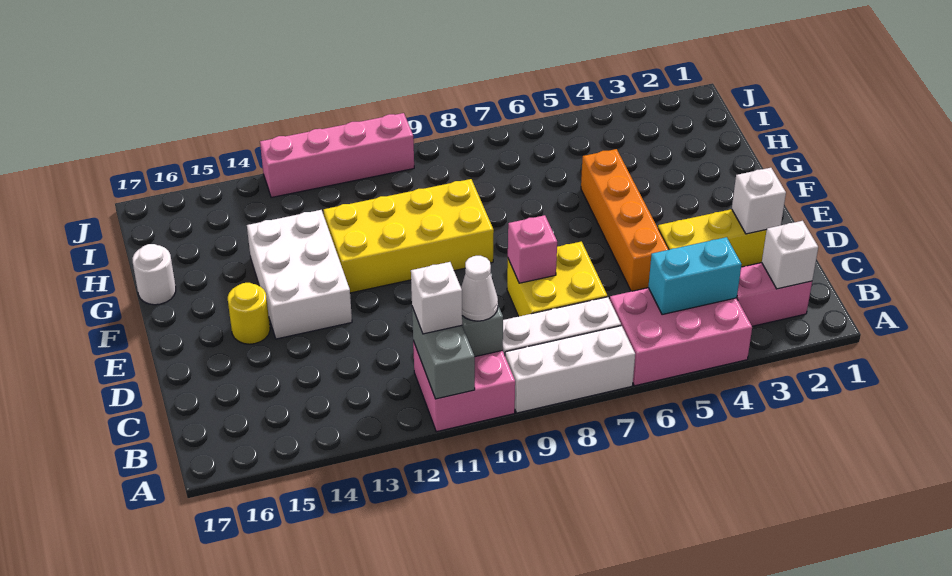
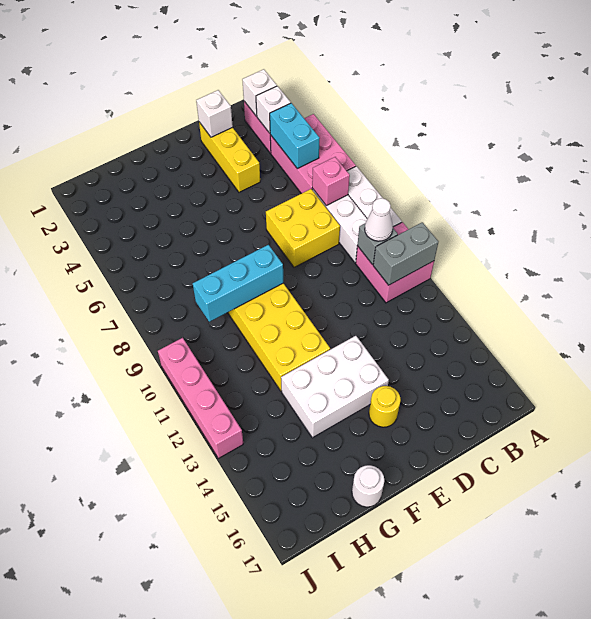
white 1x1 brick [411,262,462,334] -> white 1x1 brick moved to [256,86,291,133]
orange 1x4 brick [581,149,669,291] -> none
pink 1x1 brick [508,215,557,283] -> pink 1x1 brick moved to [312,157,350,206]
none -> cyan 1x3 brick [193,245,283,322]

